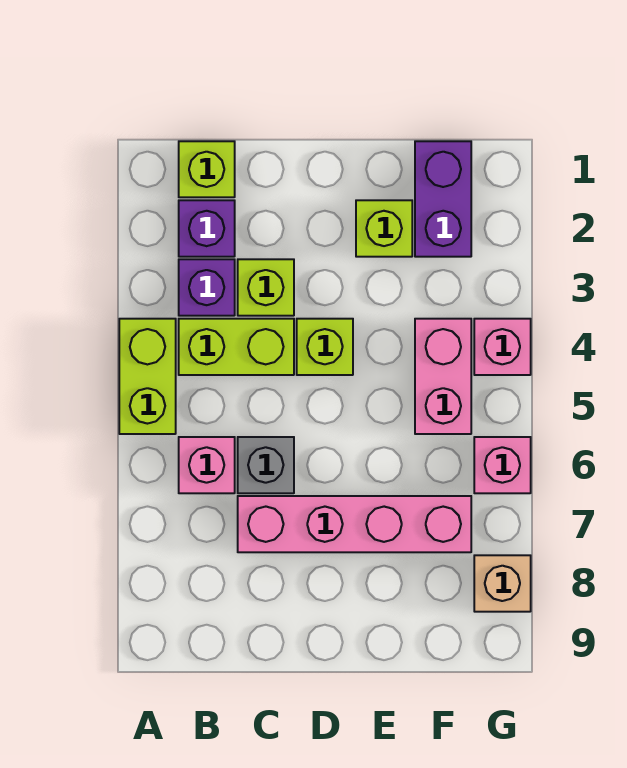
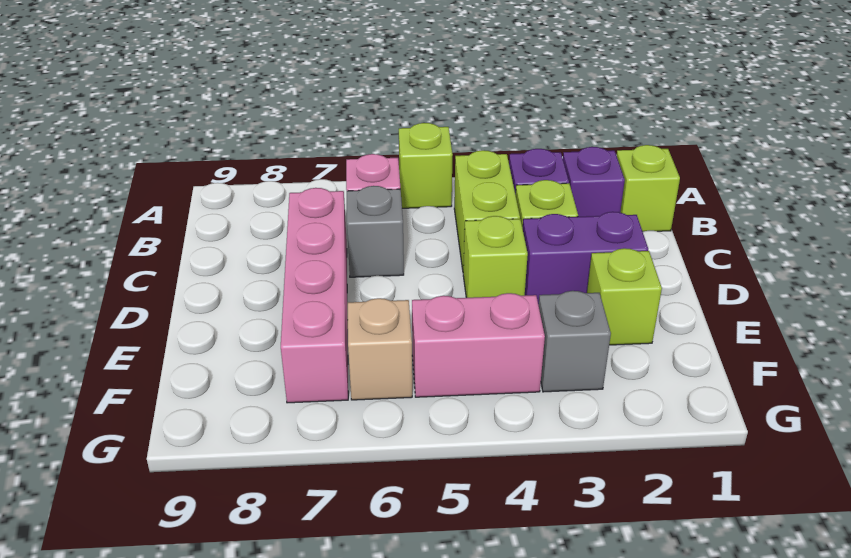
lime 1x2 brick [119,319,176,434] -> lime 1x1 brick [399,123,453,208]
purple 1x2 brick [415,141,471,257] -> purple 1x2 brick moved to [523,212,648,305]
none -> grey 1x1 brick [539,291,611,392]
pink 1x1 brick [474,319,531,375] -> none
pink 1x1 brick [474,437,531,493] -> none
tan 1x1 brick [474,555,531,612] -> tan 1x1 brick moved to [348,298,412,400]

